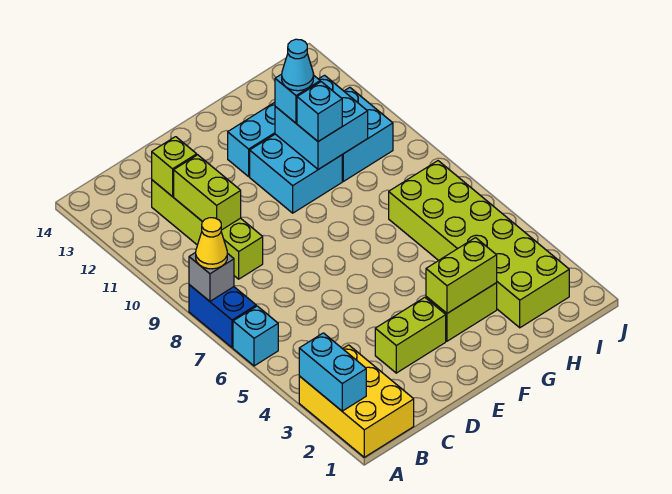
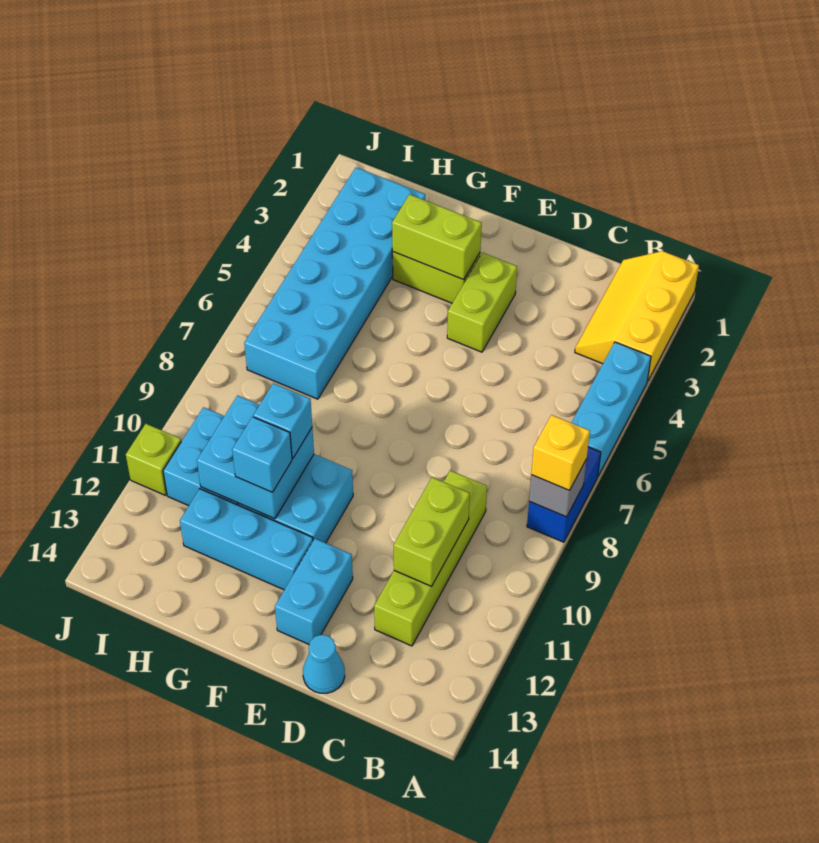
yellow 2x3 brick [299,345,414,457] -> yellow 2x3 slope [575,251,699,382]
cyan 1x2 brick [299,333,366,411] -> cyan 1x2 brick moved to [275,539,353,644]
cyan 1x1 brick [233,306,278,366] -> cyan 1x3 brick [571,342,651,476]
yellow 1x1 cone [196,218,227,269] -> yellow 1x1 brick [531,415,590,490]
lime 1x1 brick [152,137,197,196] -> lime 1x1 brick moved to [126,424,181,495]
lime 1x2 brick [375,297,446,373] -> lime 1x2 brick turned to [447,253,517,352]
cyan 1x1 cone [282,39,314,91] -> cyan 1x1 cone moved to [303,635,345,693]
lime 2x6 brick [389,161,569,328] -> cyan 2x6 brick [244,167,425,399]

